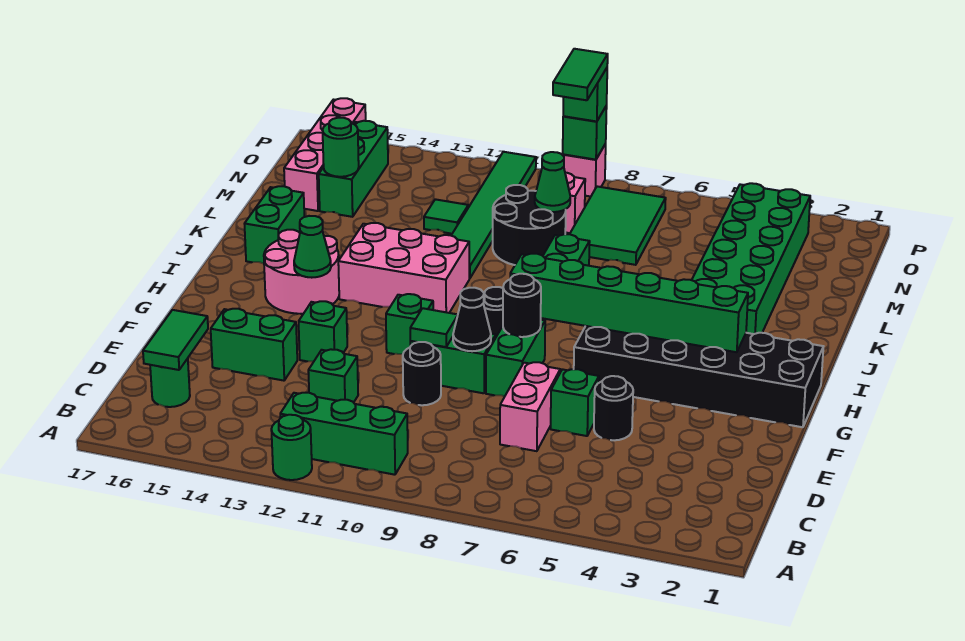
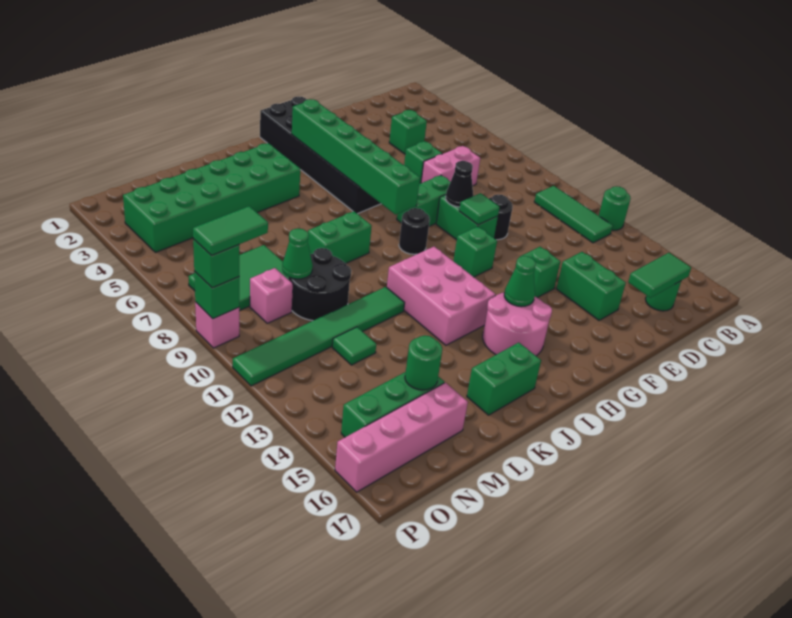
green 1x3 brick [280,393,408,475] -> green 1x3 tile [534,186,613,243]
green 1x1 brick [308,349,358,402] -> green 1x1 brick moved to [389,110,427,154]
black 1x1 round brick [594,376,633,440] -> none
black 1x1 round brick [503,274,541,337] -> none

